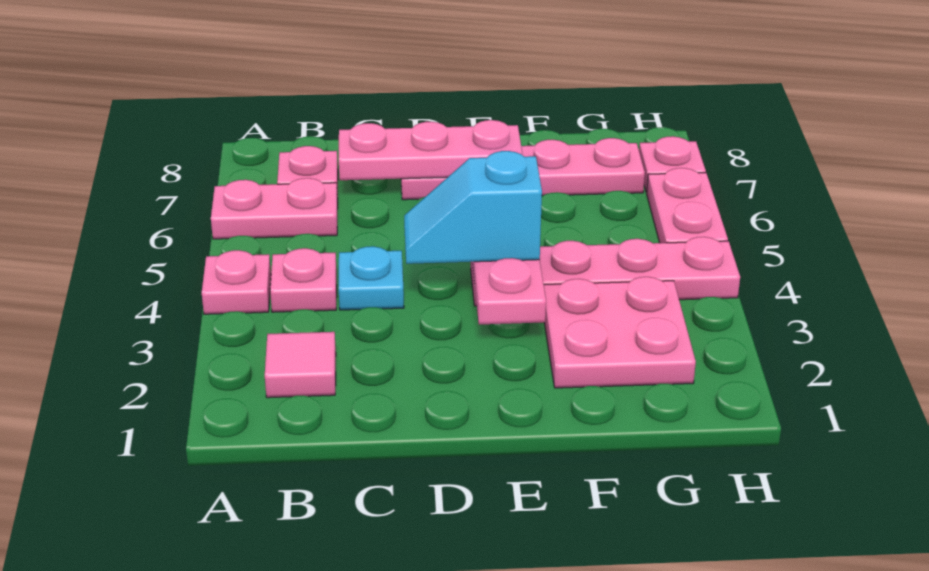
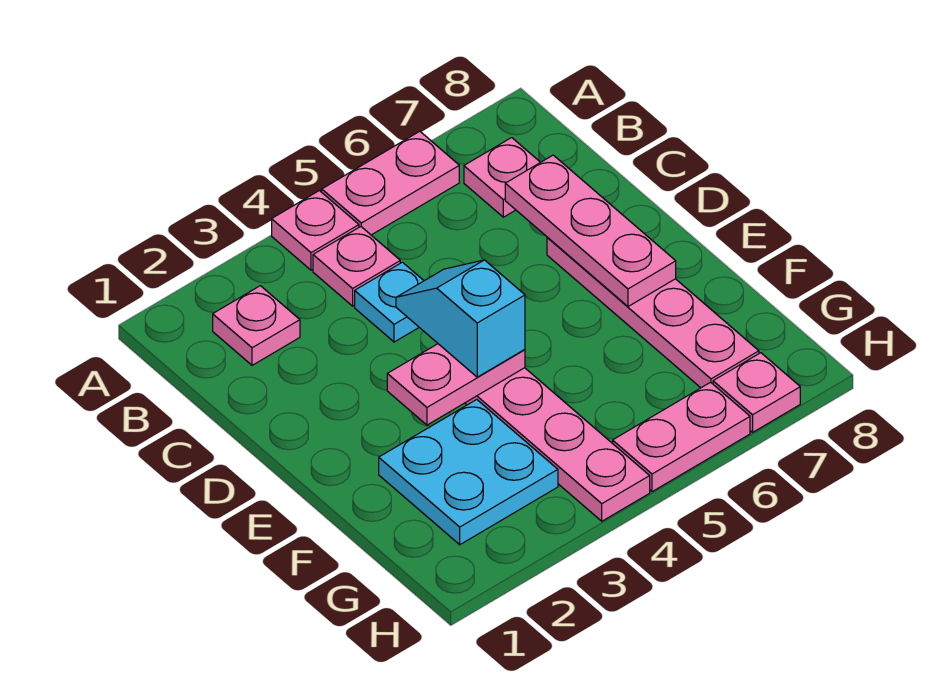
pink 1x2 plate [211,178,338,239] -> pink 1x2 plate turned to [322,131,459,235]
pink 1x1 tile [265,332,336,398] -> pink 1x1 plate [213,286,300,365]
pink 2x2 plate [544,277,696,388] -> cyan 2x2 plate [379,400,558,545]

